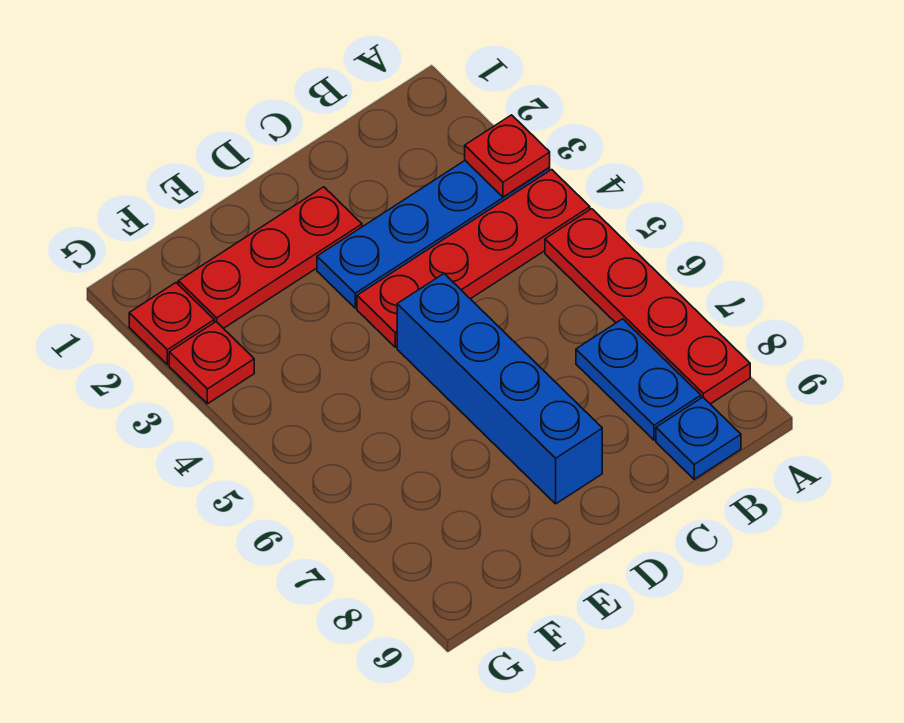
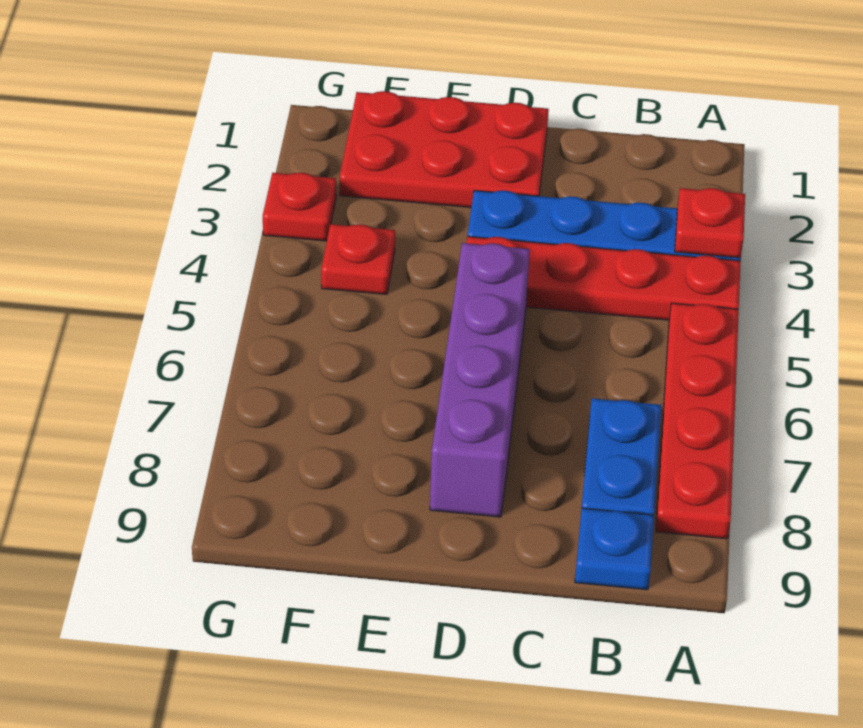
red 1x3 plate [178,187,362,329] -> red 2x3 plate [340,91,549,207]
blue 1x4 brick [397,274,602,504] -> purple 1x4 brick [430,243,530,517]
red 1x1 plate [129,283,214,365] -> red 1x1 plate moved to [321,224,395,295]

